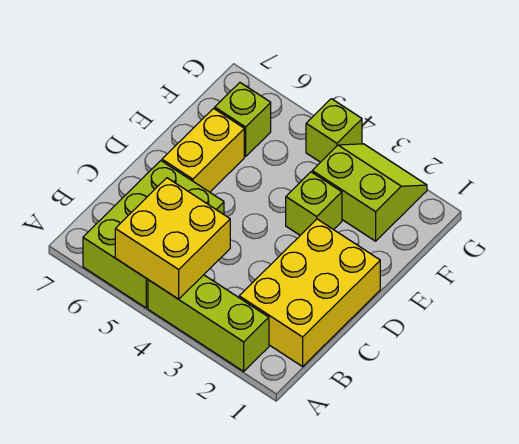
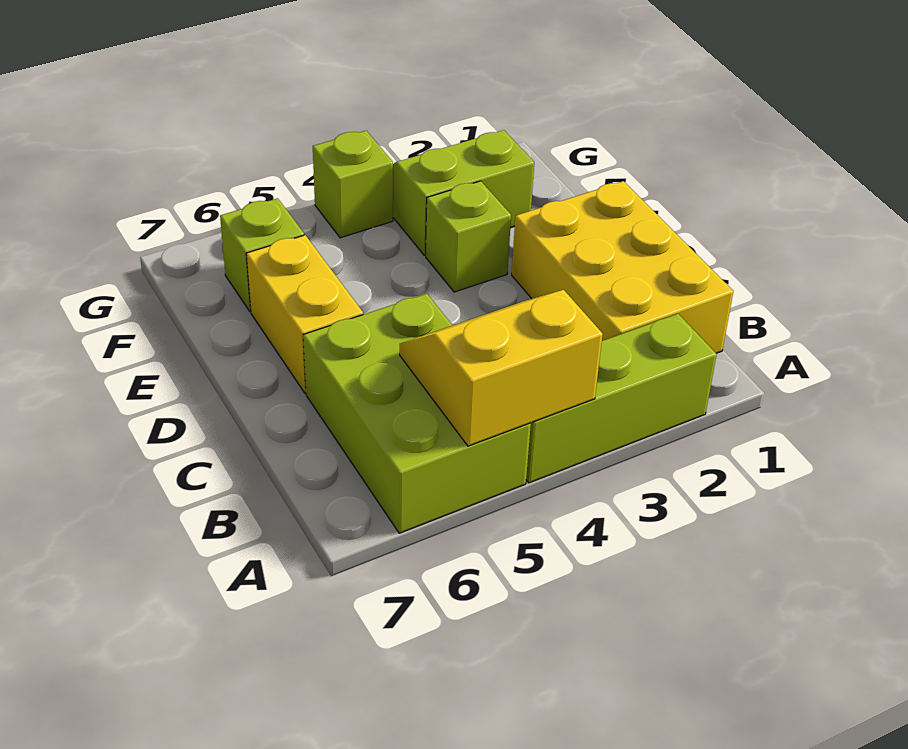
yellow 2x2 brick [115,178,230,299] -> yellow 2x2 slope [400,290,603,446]

